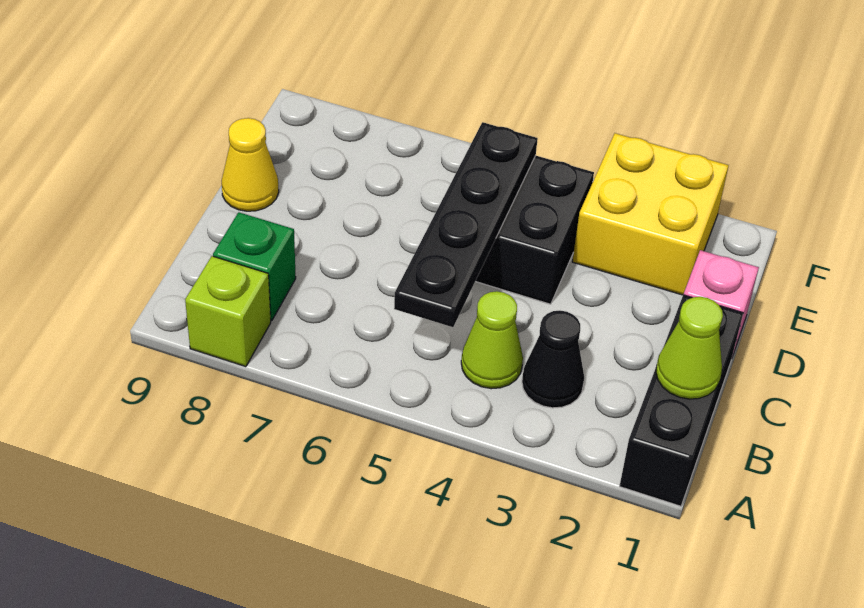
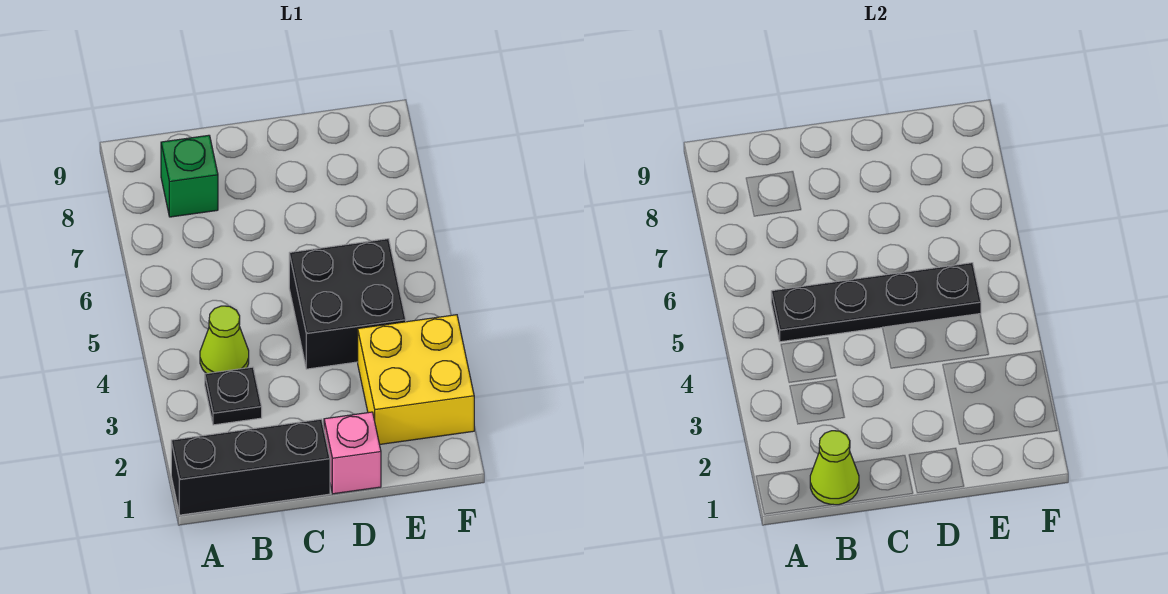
lime 1x1 brick [185,256,271,367] -> none
black 1x1 cone [522,310,584,408] -> black 1x1 plate [205,367,262,425]
yellow 1x1 cone [222,118,279,211] -> none

